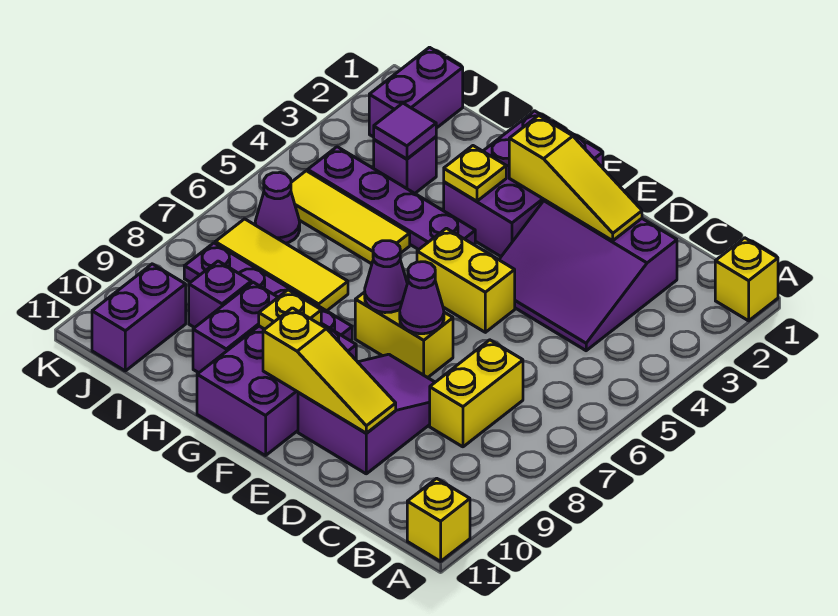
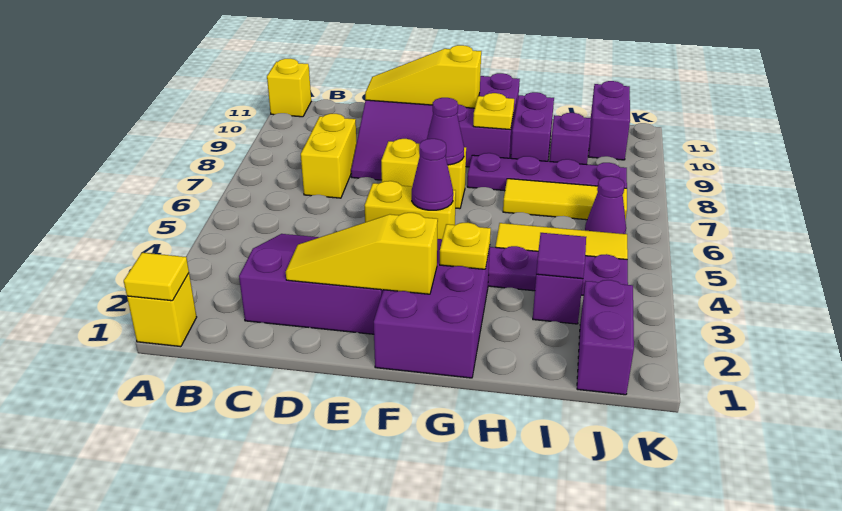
none -> yellow 1x1 tile [124,253,189,301]
purple 1x1 cone [400,262,444,334] -> purple 1x1 cone moved to [412,139,453,210]

